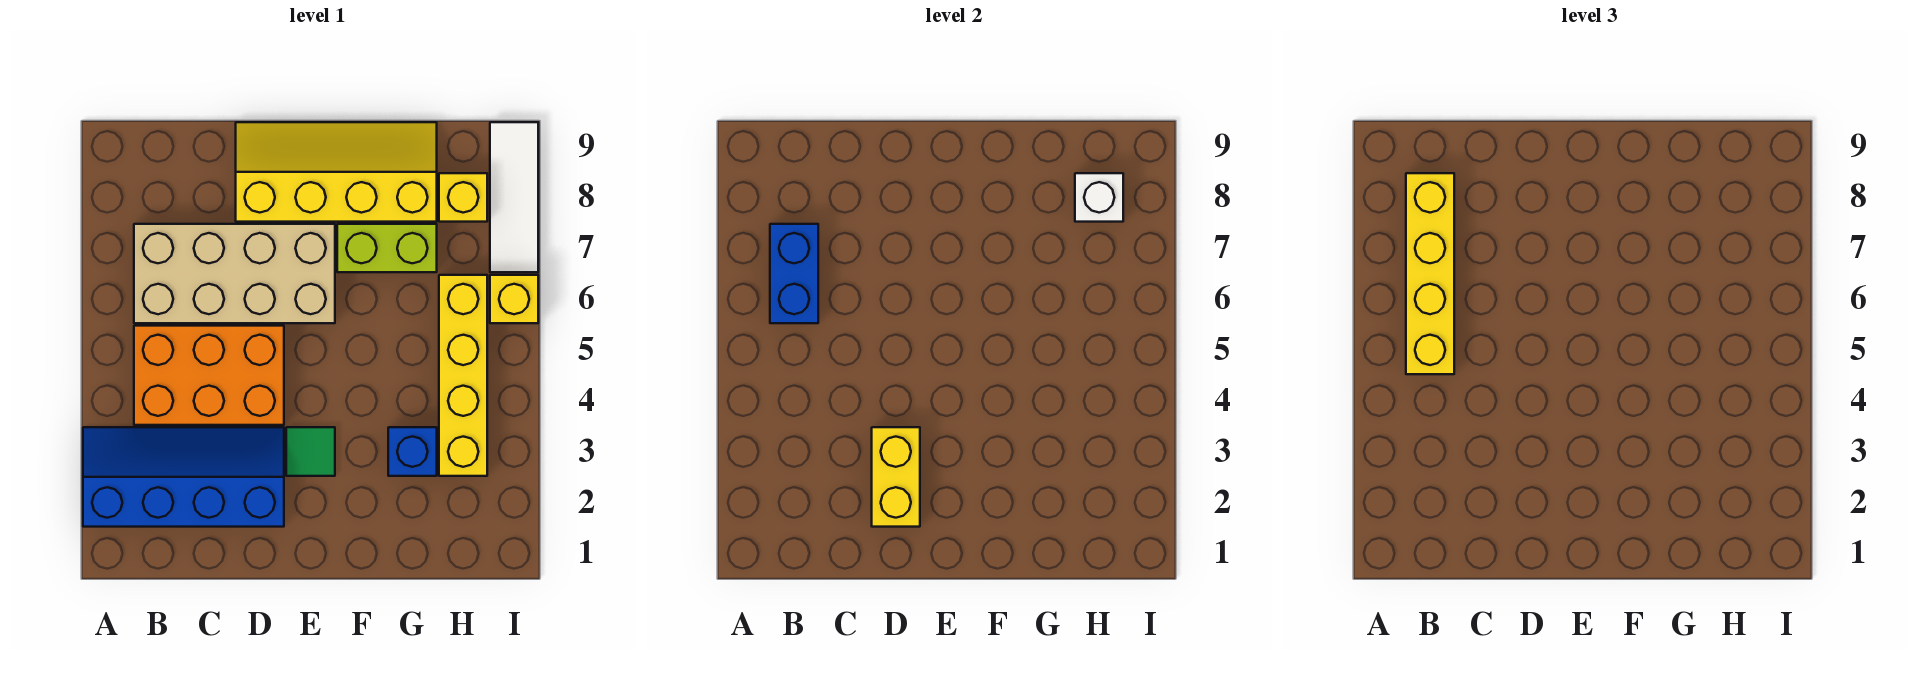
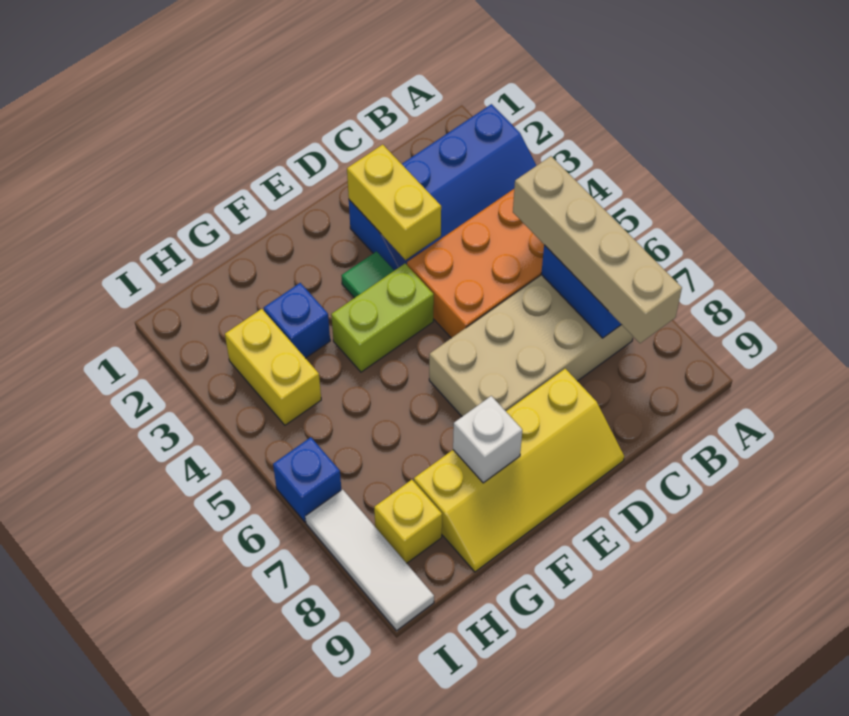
yellow 1x4 brick [1406,173,1454,374] -> tan 1x4 brick [513,156,682,343]
lime 1x2 brick [337,224,437,272] -> lime 1x2 brick moved to [331,264,434,372]
yellow 1x4 brick [439,275,487,476] -> yellow 1x2 brick [225,309,321,425]
white 1x1 brick [1075,173,1123,222] -> white 1x1 brick moved to [453,396,522,483]
yellow 1x1 brick [490,275,538,323] -> blue 1x1 brick [273,437,341,522]

